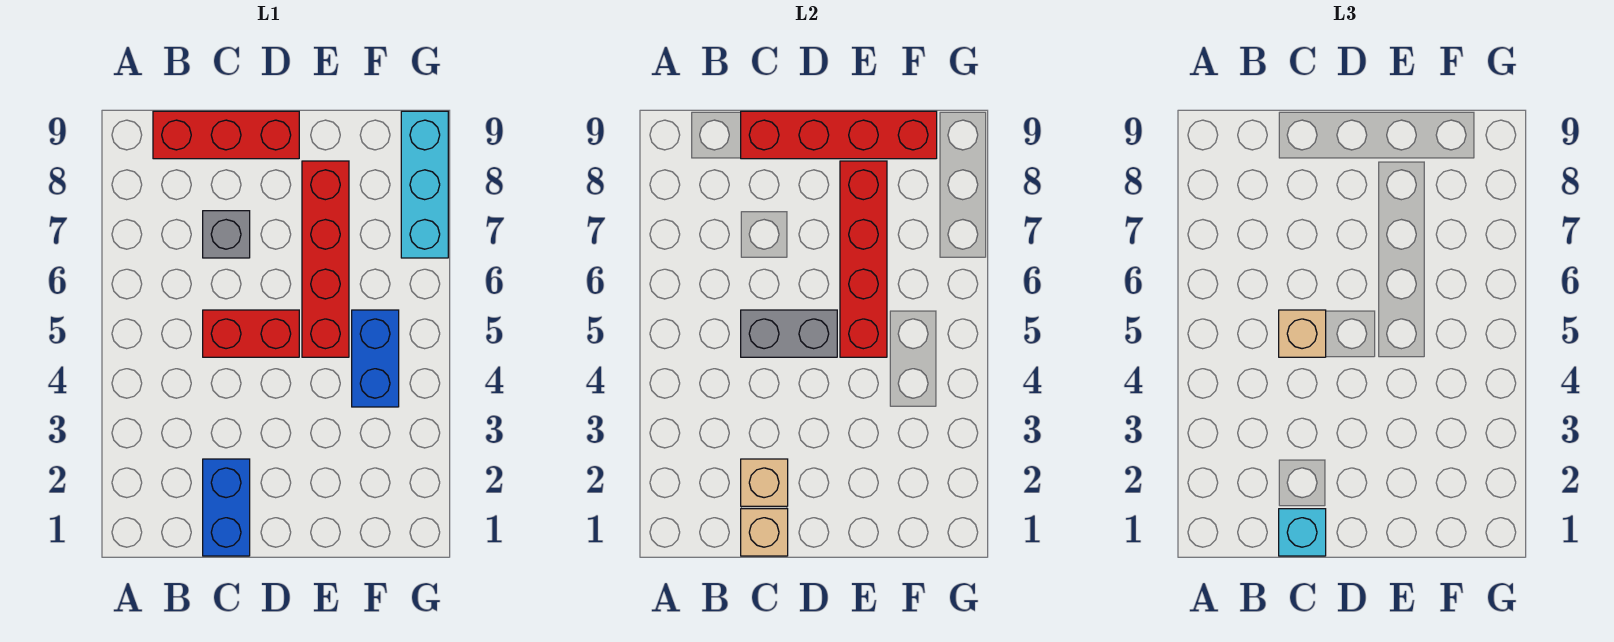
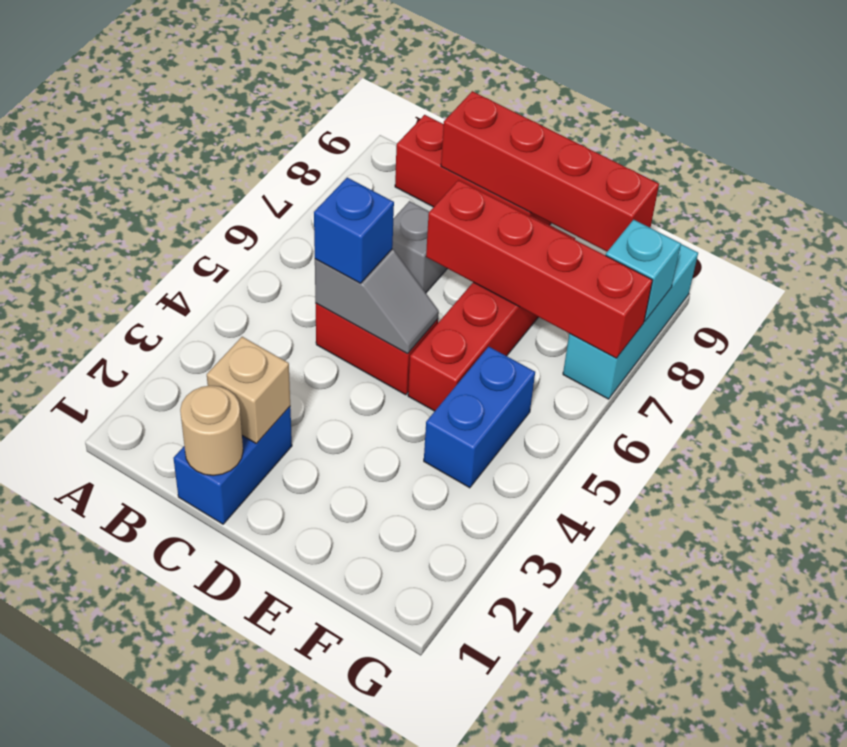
tan 1x1 brick [741,509,788,556] -> tan 1x1 round brick [180,386,243,476]
cyan 1x1 brick [1279,509,1326,556] -> cyan 1x1 brick moved to [606,220,681,321]
grey 1x2 brick [741,310,837,357] -> grey 1x2 slope [315,249,439,354]
tan 1x1 brick [1279,310,1326,357] -> blue 1x1 brick [314,178,394,283]
red 1x4 brick [840,161,887,357] -> red 1x4 brick turned to [426,180,653,358]

